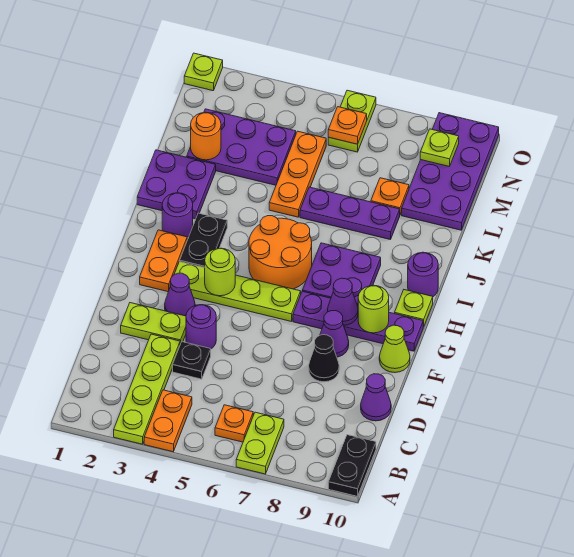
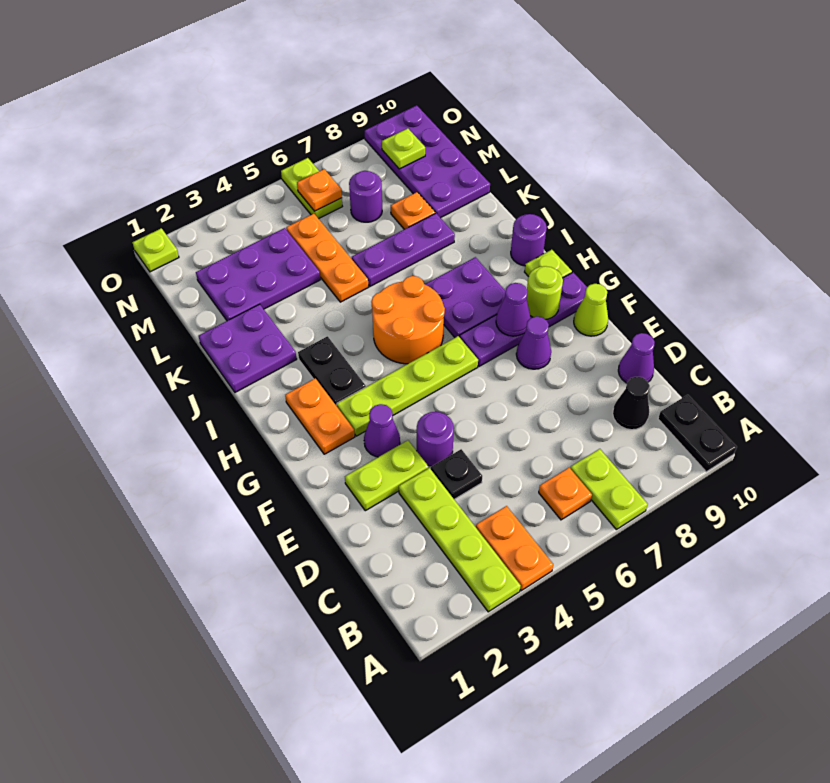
black 1x1 cone [309,335,339,382] -> black 1x1 cone moved to [613,377,650,430]
lime 1x1 round brick [205,248,235,296] -> none
purple 1x1 round brick [162,193,193,237] -> purple 1x1 round brick moved to [349,171,382,222]
orange 1x1 round brick [191,112,221,160] -> none

